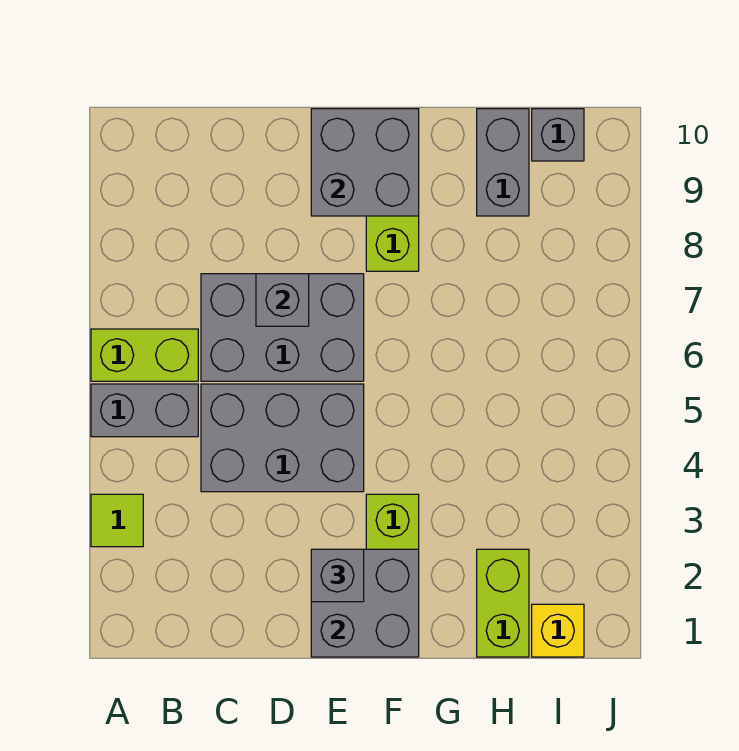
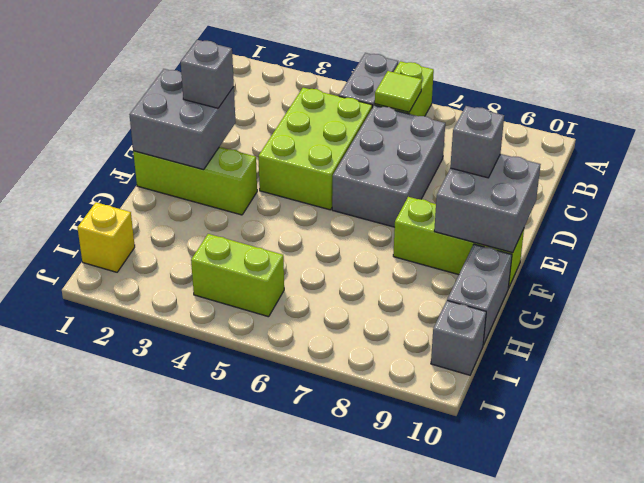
lime 1x1 tile [91,494,143,547] -> lime 1x1 tile moved to [375,71,422,112]
grey 2x3 brick [201,384,364,492] -> lime 2x3 brick [258,88,372,210]
grey 1x1 brick [256,274,309,326] -> grey 1x1 brick moved to [450,106,504,178]
lime 1x2 brick [477,549,529,657] -> lime 1x2 brick moved to [191,234,284,317]
grey 1x2 brick [477,109,529,216] -> grey 1x2 brick turned to [447,244,512,345]

